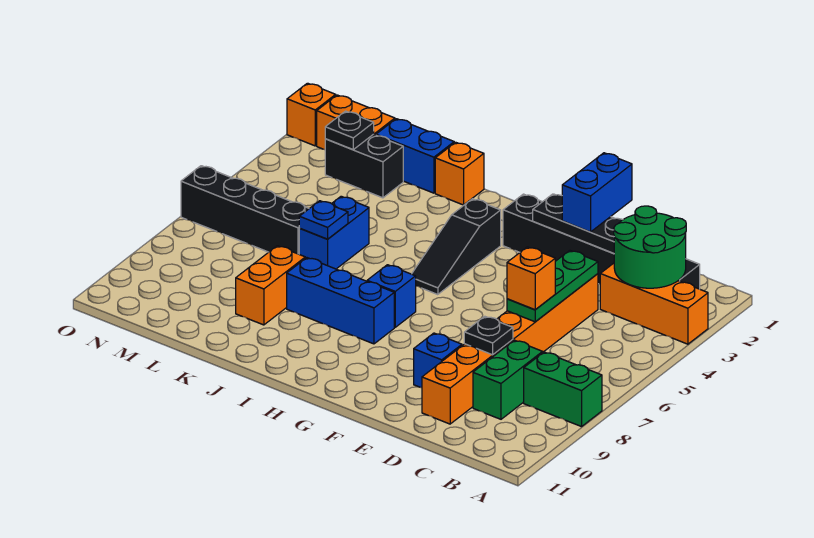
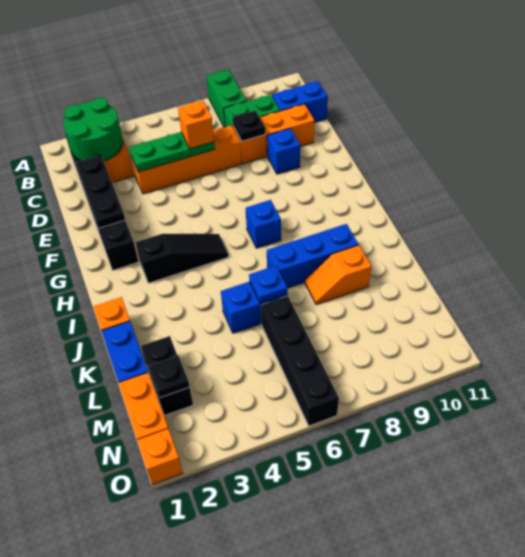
blue 1x2 brick [562,153,632,232] -> blue 1x2 brick moved to [272,81,328,123]
blue 1x3 brick [287,258,394,344] -> blue 1x3 brick turned to [267,224,359,288]
orange 1x2 brick [236,246,305,325] -> orange 1x2 slope [305,245,372,305]

